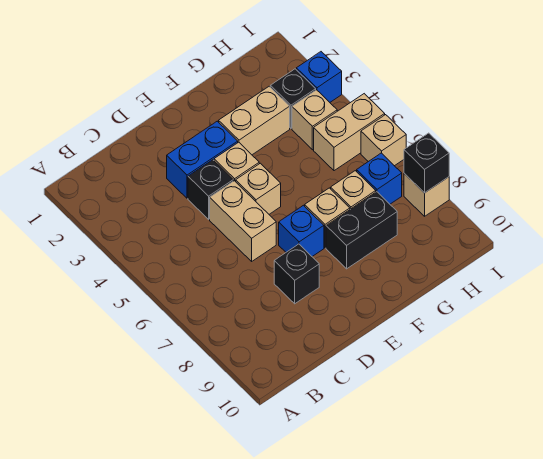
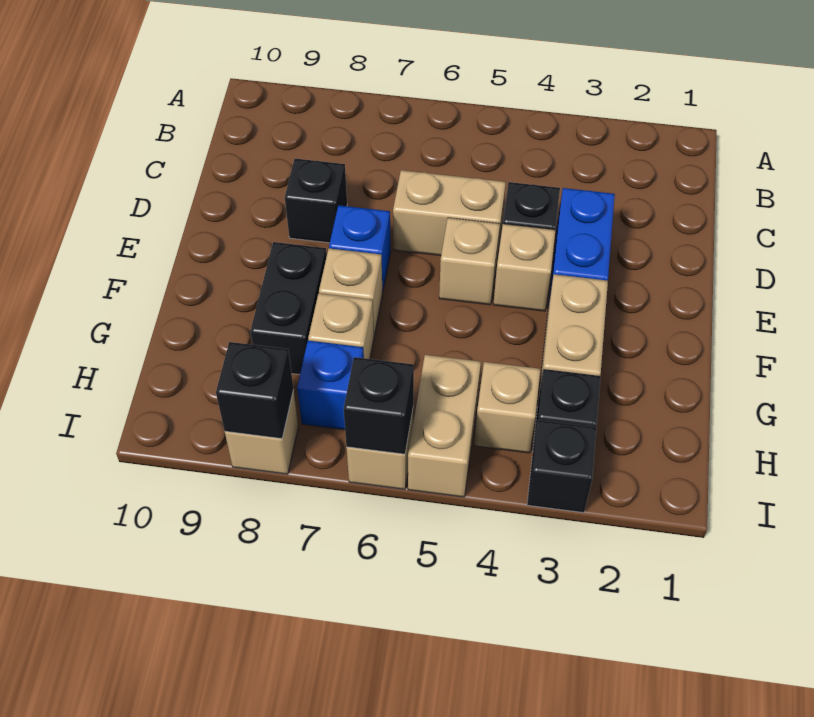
blue 1x1 brick [296,52,342,102] -> black 1x1 brick [527,420,596,513]
none -> black 1x1 brick [344,357,414,454]

